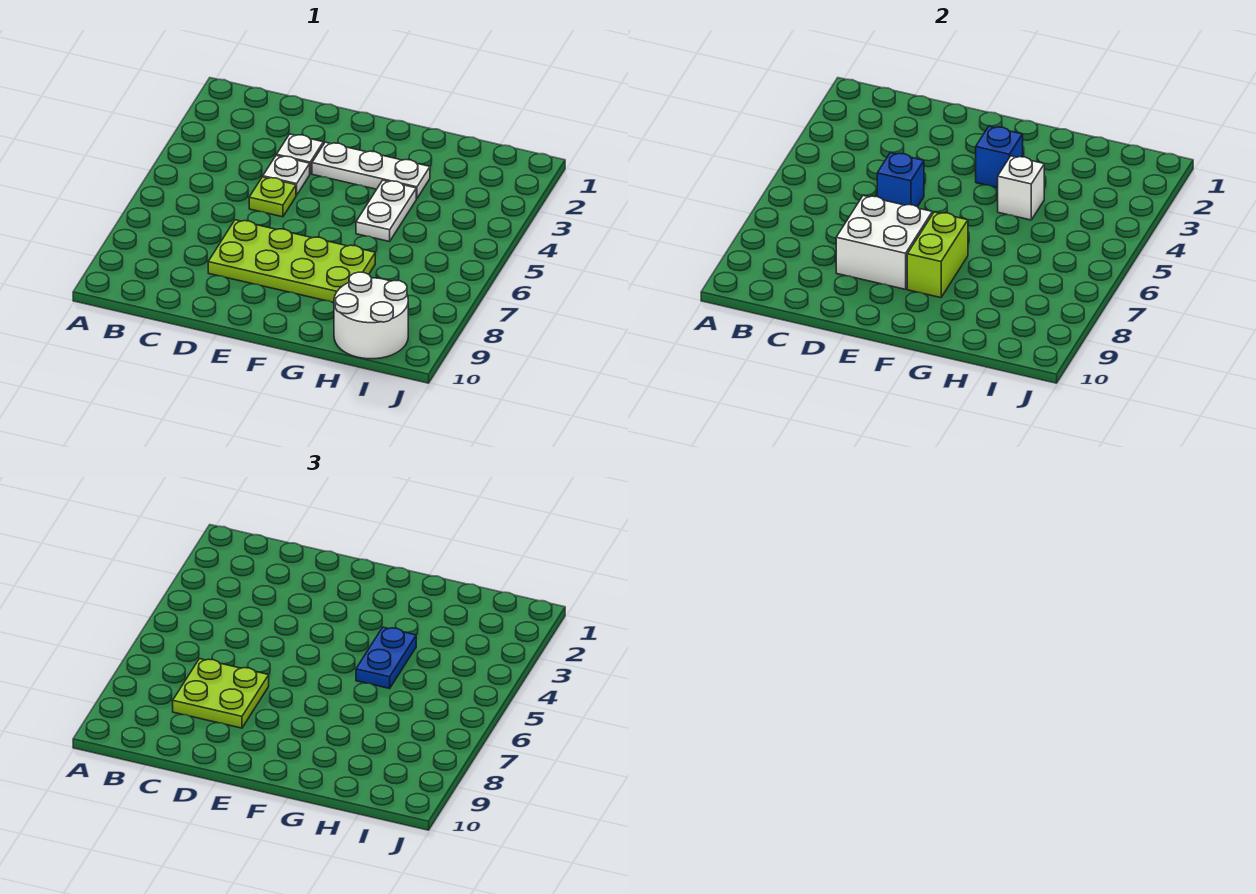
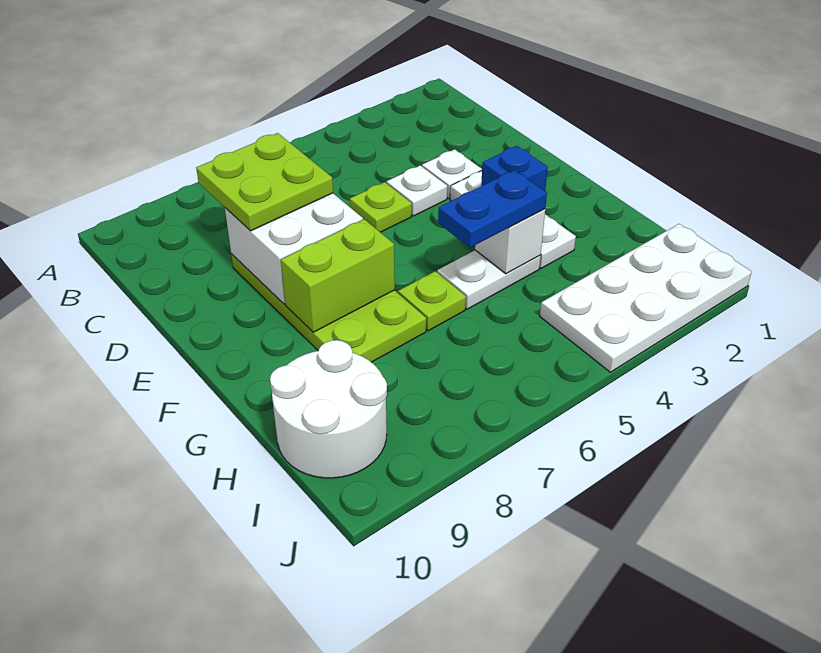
blue 1x1 brick [877,153,924,207] -> none
none -> lime 1x1 plate [398,271,466,331]
none -> white 2x4 plate [540,224,751,372]

